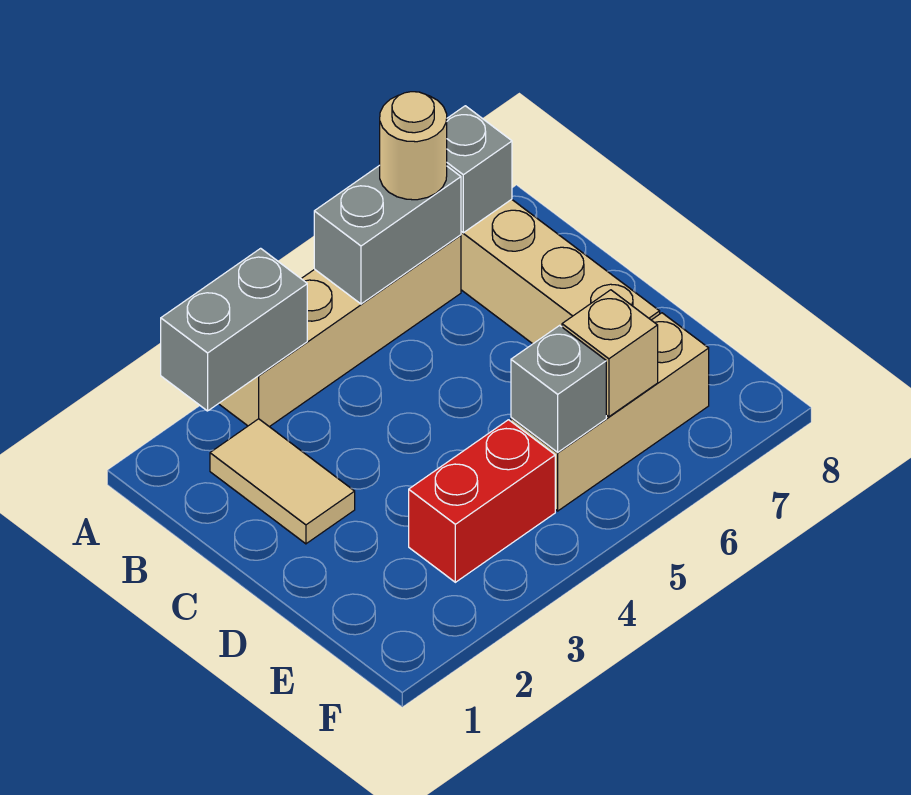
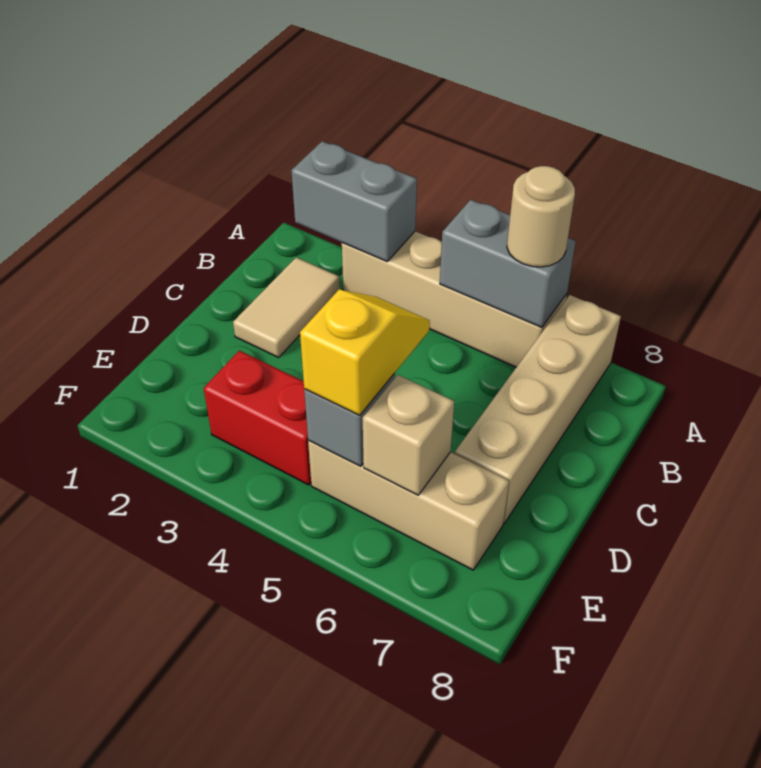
grey 1x1 brick [447,106,512,233] -> none
none -> yellow 1x2 slope [300,290,430,415]

